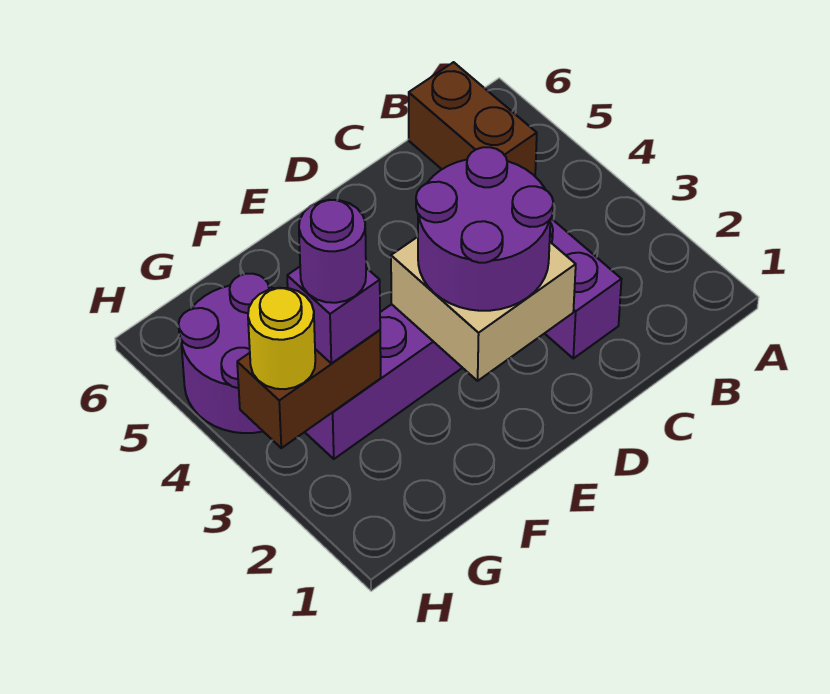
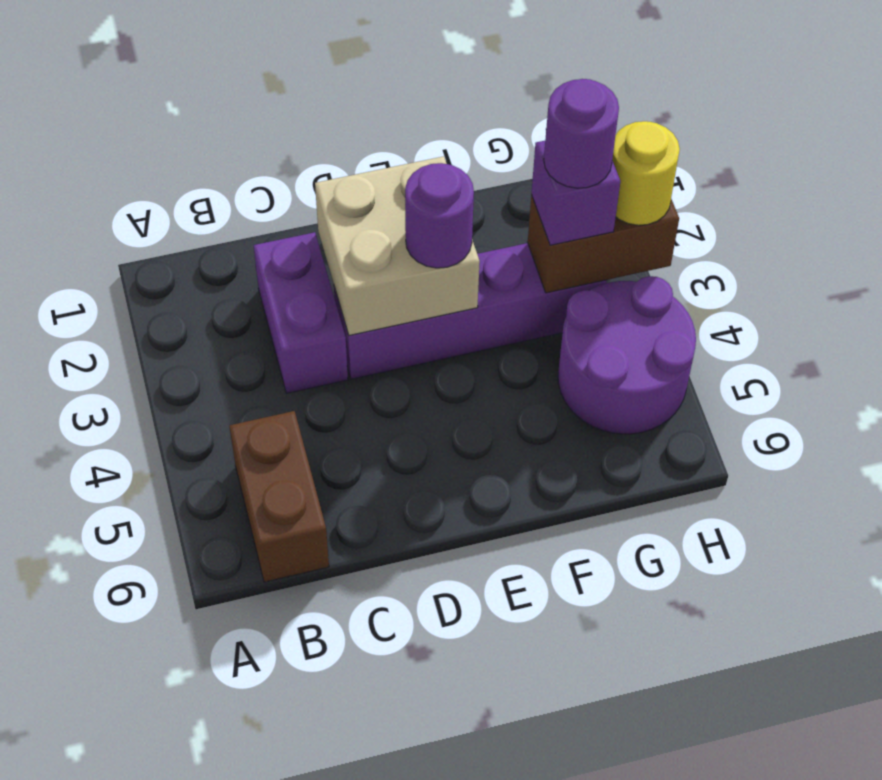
purple 2x2 round brick [416,147,553,311] -> purple 1x1 round brick [405,163,474,268]

